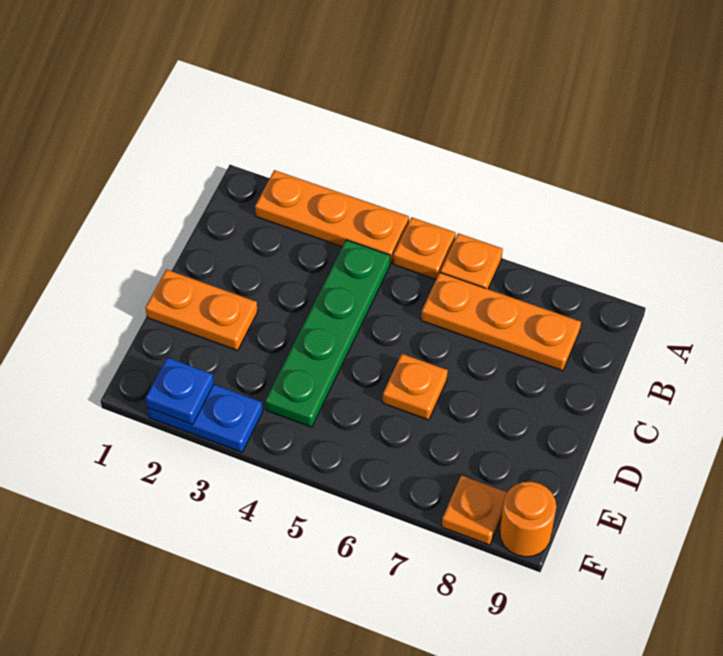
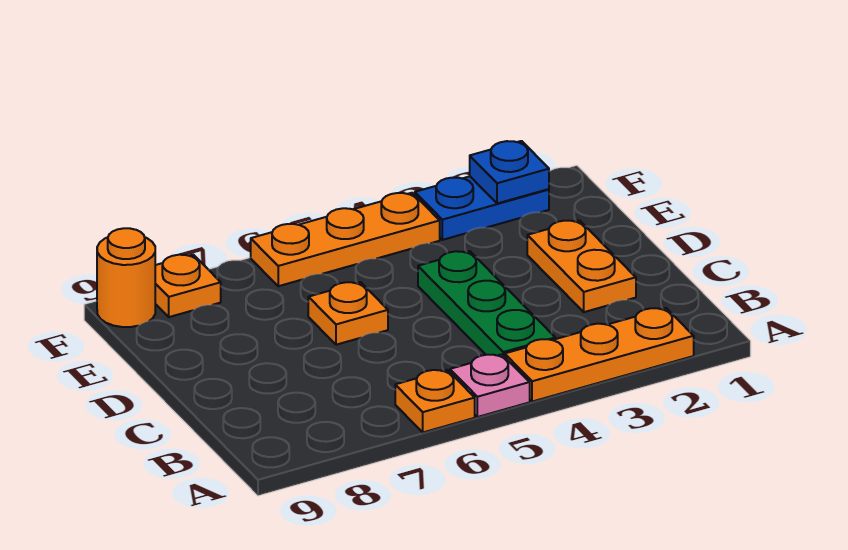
orange 1x1 plate [393,217,456,279] -> pink 1x1 plate [450,354,530,417]
green 1x4 plate [265,240,390,427] -> green 1x3 plate [418,251,555,357]
orange 1x3 plate [421,273,581,371] -> orange 1x3 plate moved to [251,193,440,286]
orange 1x2 plate [145,269,258,350] -> orange 1x2 plate turned to [527,220,636,312]

